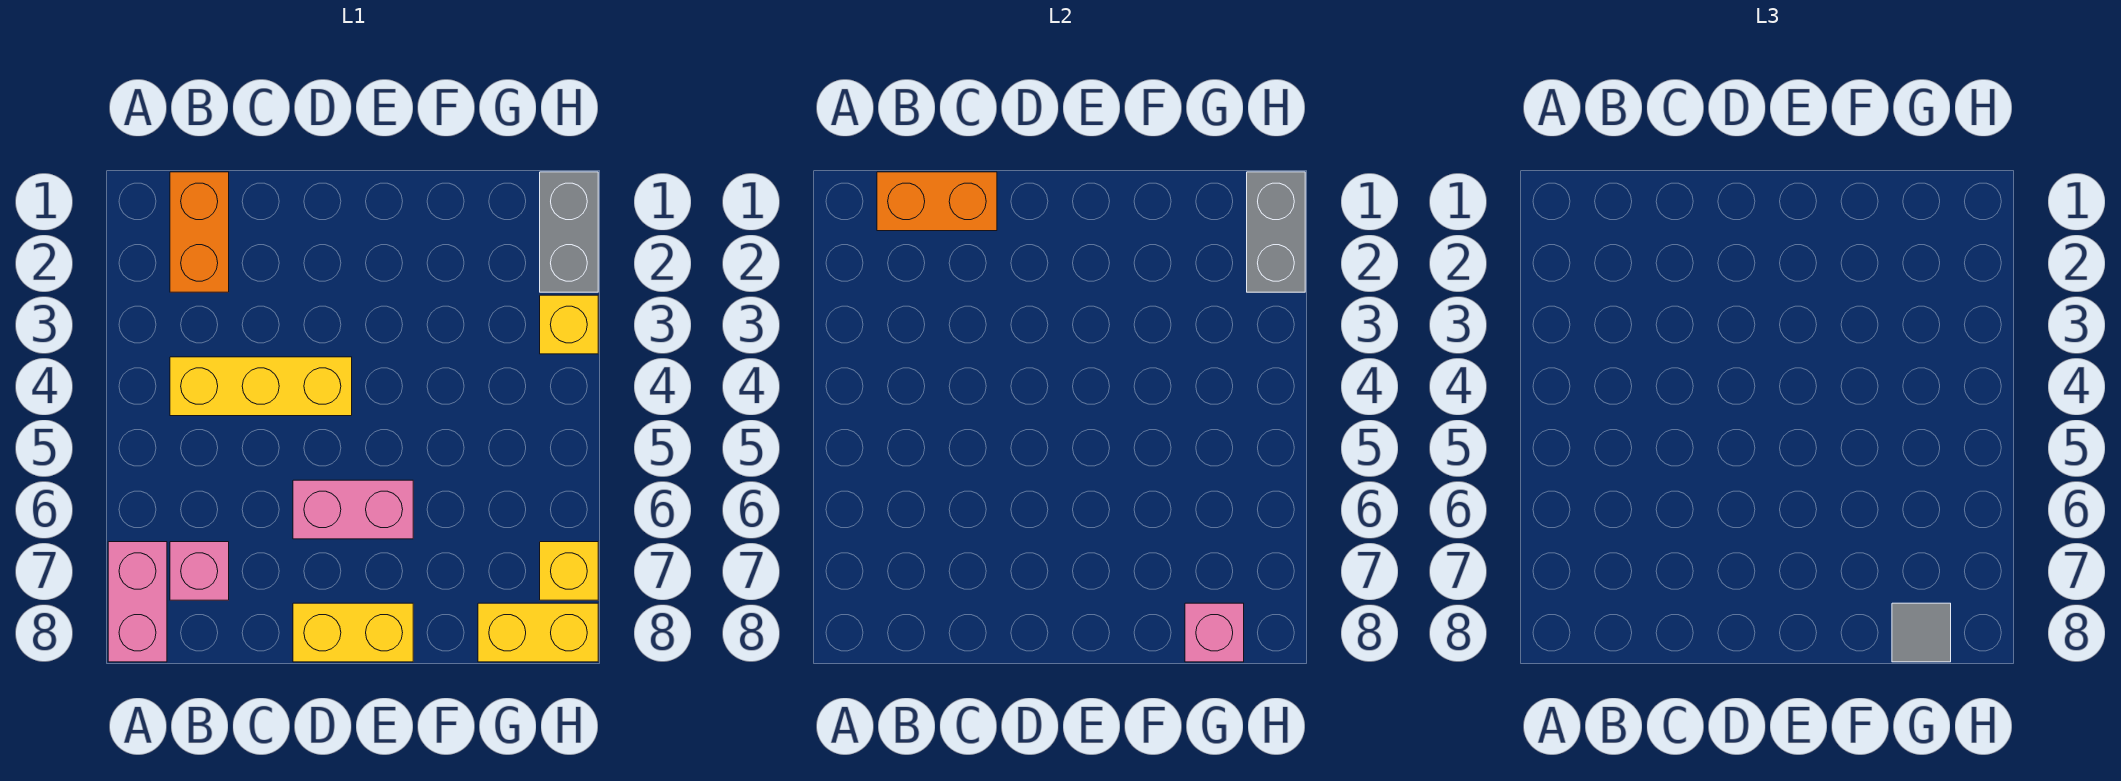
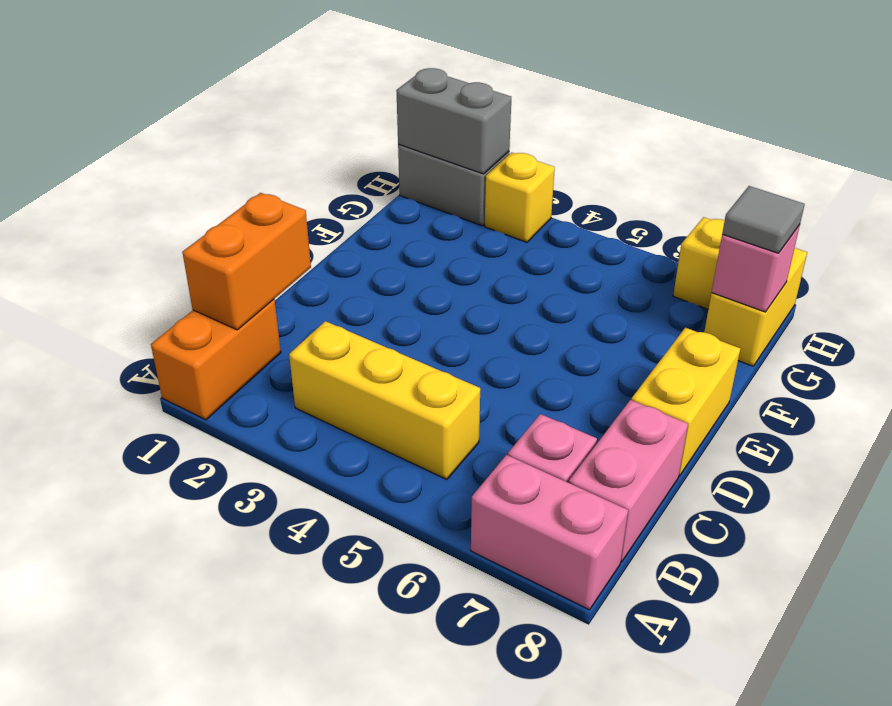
orange 1x2 brick [170,172,229,292] -> orange 1x2 brick turned to [151,299,281,420]
yellow 1x3 brick [170,357,352,416] -> yellow 1x3 brick turned to [289,321,480,479]
pink 1x2 brick [293,480,413,539] -> pink 1x2 brick moved to [569,400,688,562]

